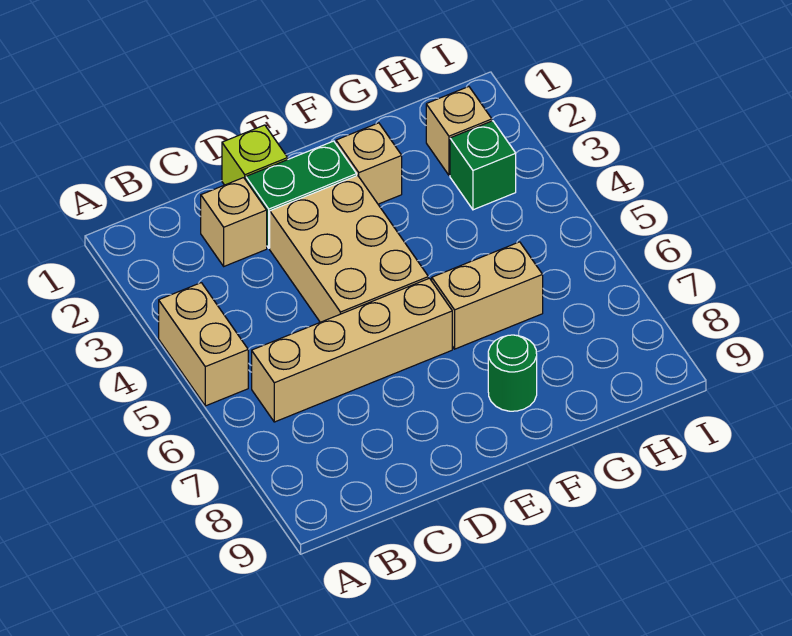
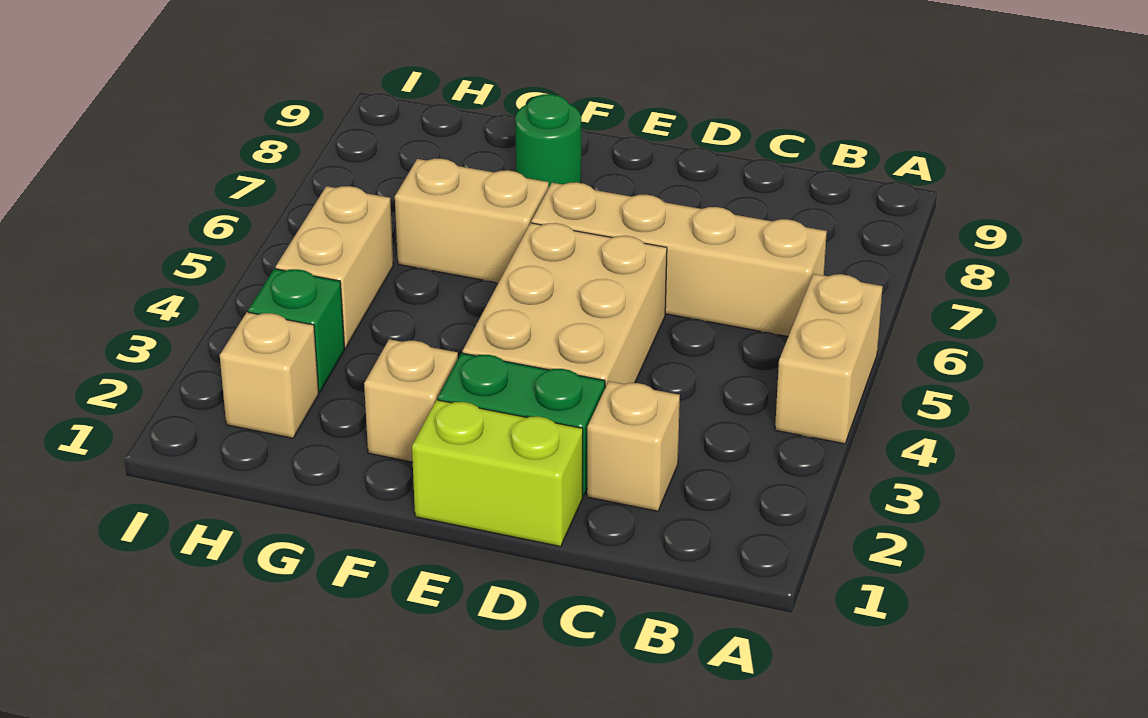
lime 1x1 brick [222,125,288,185] -> lime 1x2 brick [412,400,583,547]
none -> tan 1x2 brick [276,186,394,348]

